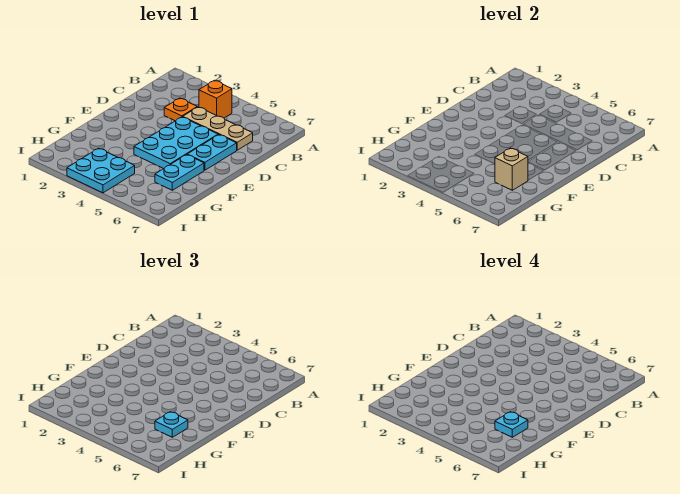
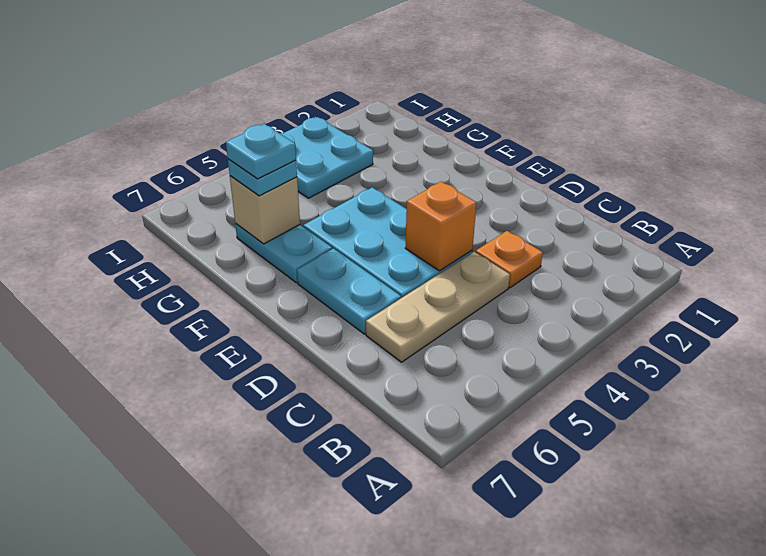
orange 1x1 brick [199,80,232,118] -> orange 1x1 brick moved to [405,182,477,271]

